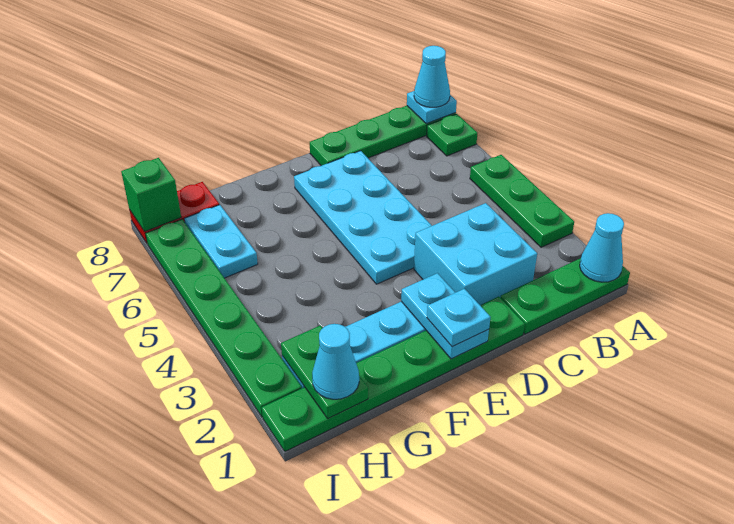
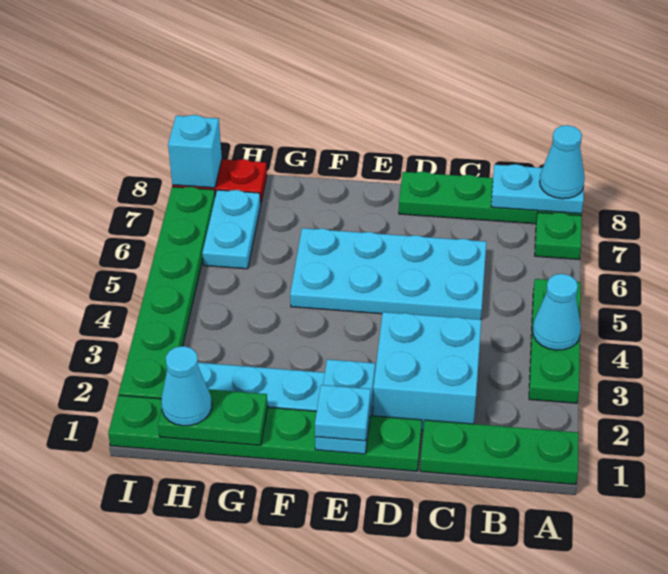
cyan 1x1 cone [580,213,624,282] -> cyan 1x1 cone moved to [533,274,581,350]
cyan 1x1 plate [407,91,457,124] -> cyan 1x2 plate [491,164,584,214]
cyan 2x4 plate [294,151,432,284] -> cyan 2x4 plate turned to [290,228,486,319]
green 1x2 plate [281,325,368,419] -> green 1x2 plate turned to [158,389,268,445]
green 1x1 brick [121,158,181,232] -> cyan 1x1 brick [168,115,222,188]

